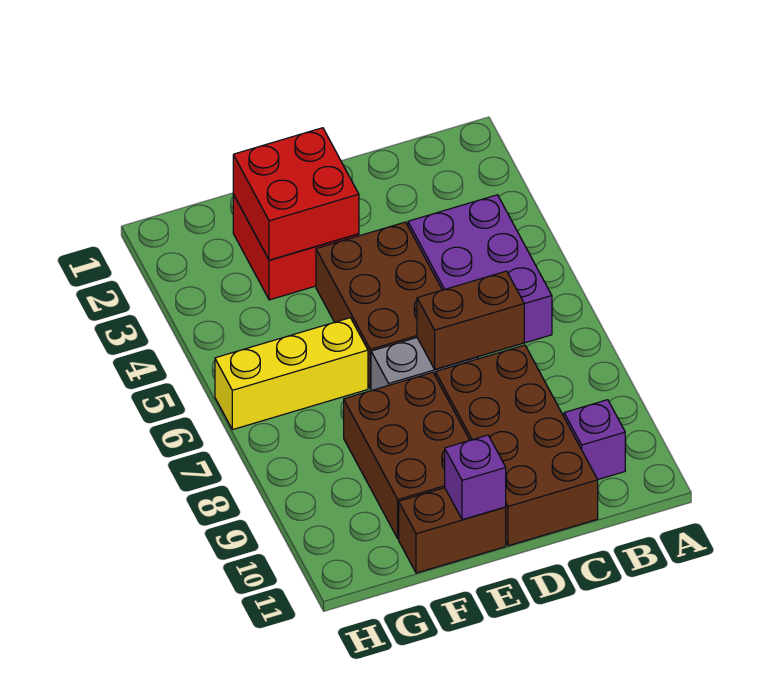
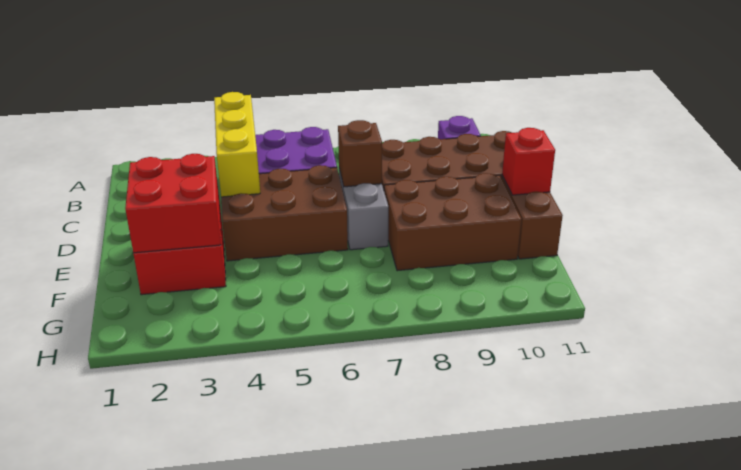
brown 1x2 brick [417,271,524,369] -> brown 1x1 brick [338,120,382,187]
purple 1x1 brick [445,435,506,520] -> red 1x1 brick [502,128,555,195]
yellow 1x3 brick [215,318,368,430] -> yellow 1x3 brick moved to [214,92,260,197]

